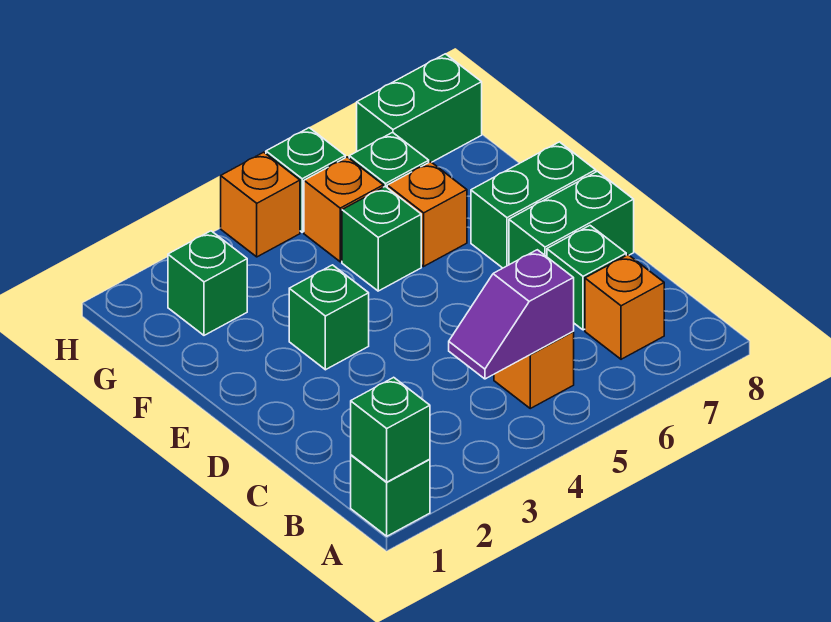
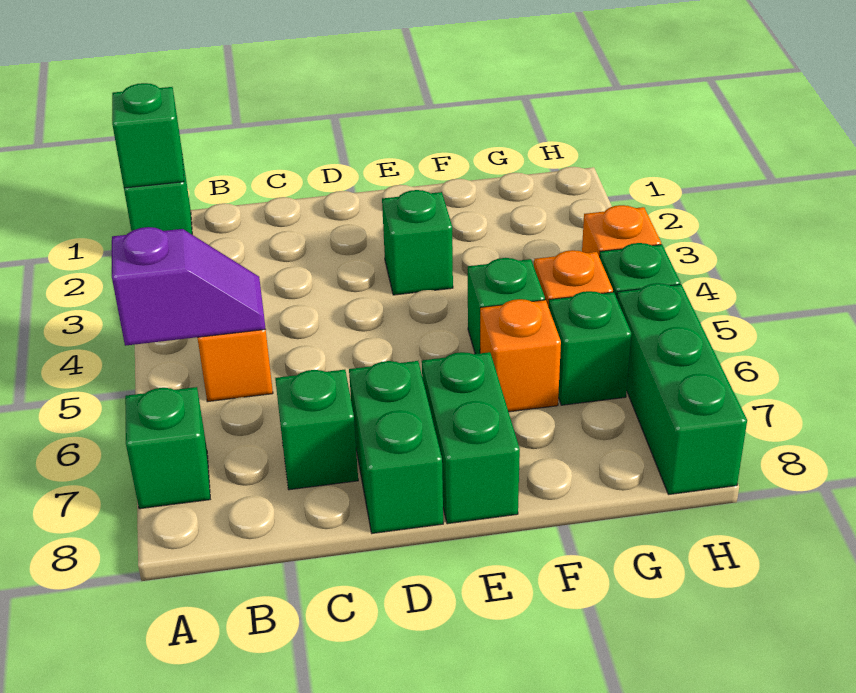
purple 1x2 slope [449,250,574,379] -> purple 1x2 slope turned to [112,227,266,346]
orange 1x1 brick [585,255,664,359] -> none
green 1x1 brick [168,231,247,335] -> green 1x1 brick moved to [125,387,210,509]
green 1x2 brick [357,54,482,162] -> green 1x3 brick [617,283,747,495]

